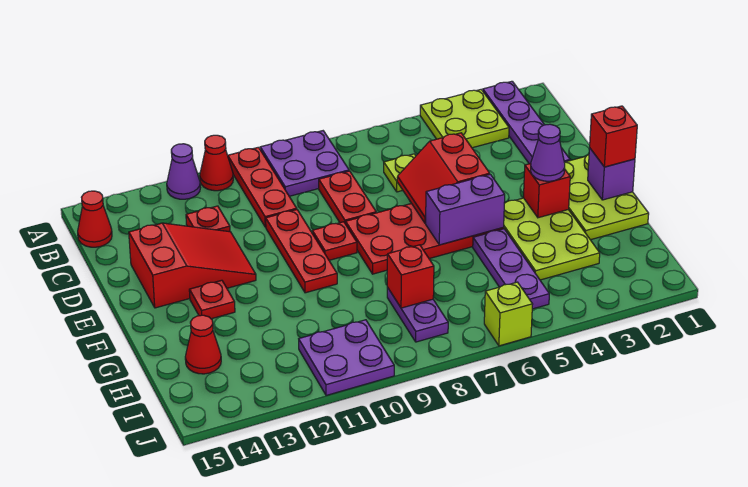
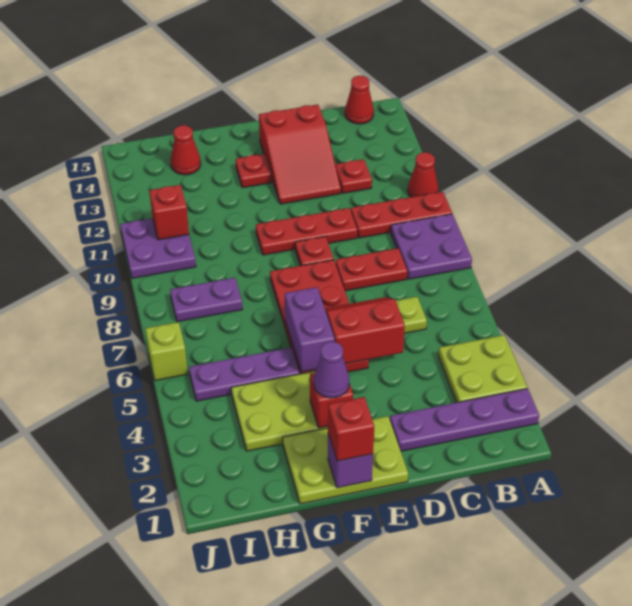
purple 1x1 cone [167,144,201,199] -> none
red 1x1 brick [387,245,434,308] -> red 1x1 brick moved to [149,185,189,240]

